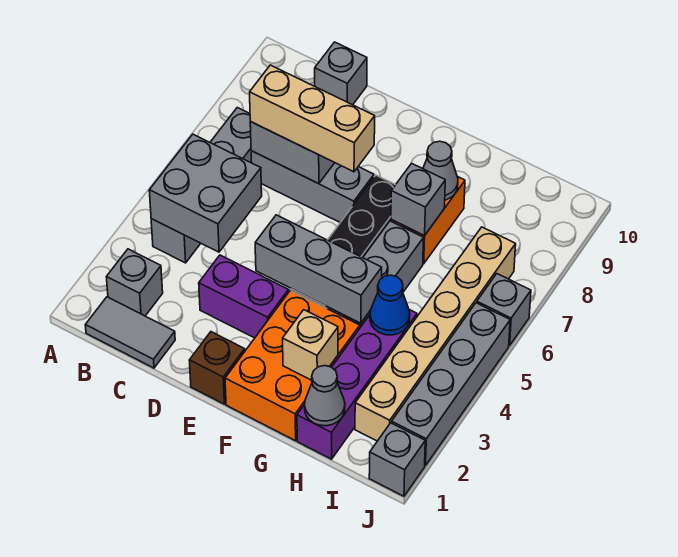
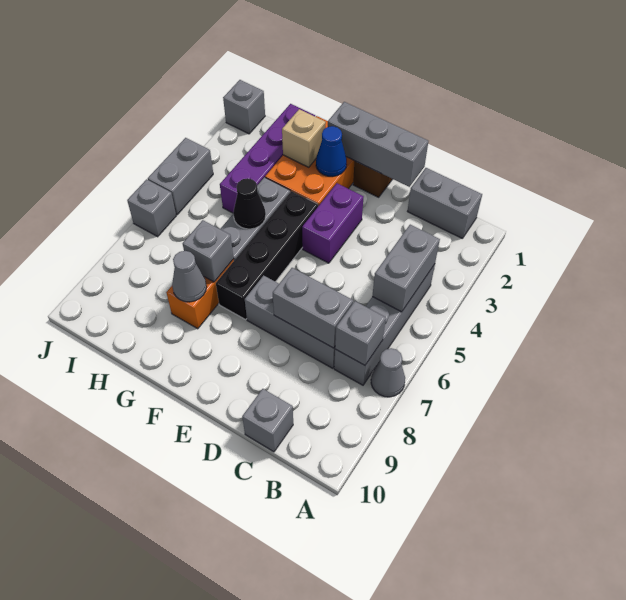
grey 1x2 tile [85,297,175,368] -> grey 1x2 brick [407,168,482,239]
grey 1x1 brick [107,249,163,316] -> grey 1x1 brick moved to [335,301,386,365]
grey 2x2 brick [149,134,262,252] -> grey 1x2 brick [372,225,440,312]
tan 1x3 brick [250,65,375,172] -> none
purple 1x2 brick [199,255,289,338] -> purple 1x2 brick turned to [302,183,363,263]
grey 1x3 brick [255,215,382,323] -> grey 1x3 brick moved to [328,102,428,187]
none -> black 1x1 cone [233,178,266,229]
grey 1x1 cone [305,366,345,426] -> grey 1x1 cone moved to [371,348,405,397]
blue 1x1 cone [370,275,410,335] -> blue 1x1 cone moved to [316,126,347,177]
tan 1x6 brick [355,227,516,441] -> none
grey 1x4 brick [392,303,510,466] -> grey 1x2 brick [148,138,213,215]

